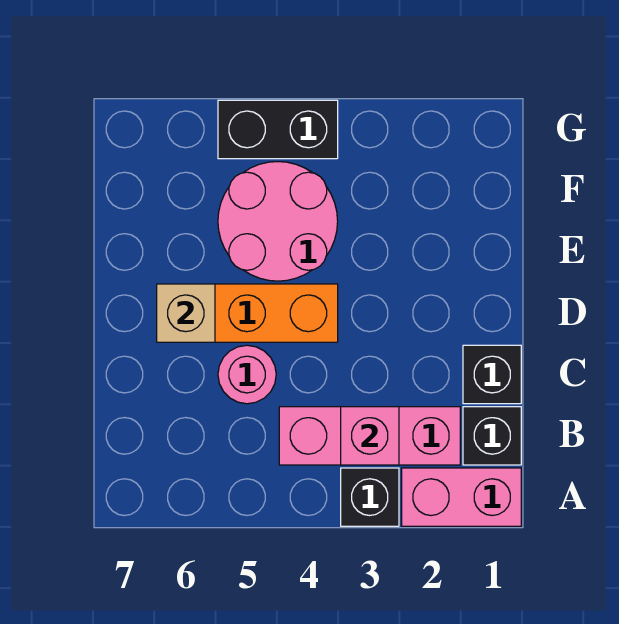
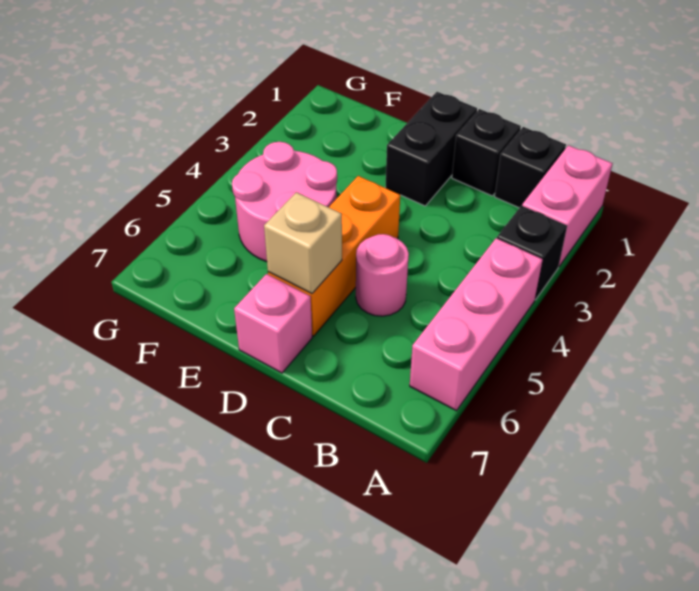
pink 1x3 brick [279,407,460,465] -> pink 1x3 brick moved to [410,238,543,411]
pink 1x1 brick [341,407,399,465] -> pink 1x1 brick moved to [234,274,312,373]
black 1x2 brick [218,100,338,159] -> black 1x2 brick moved to [385,92,477,206]

